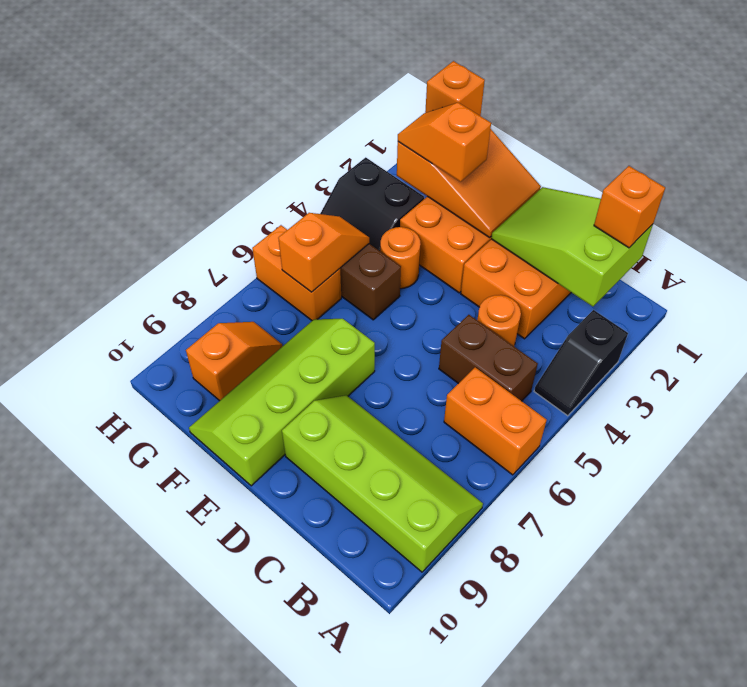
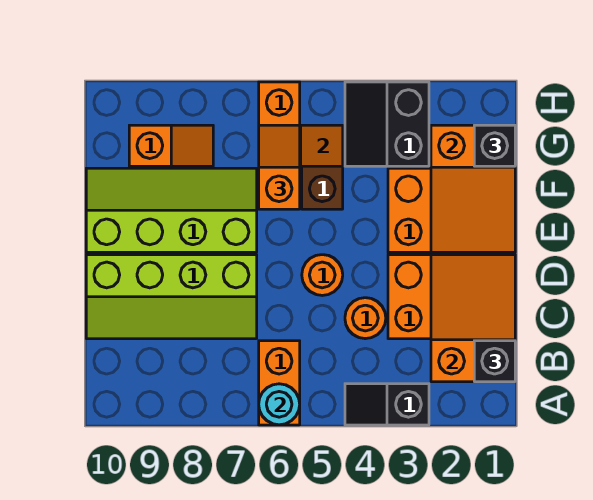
none -> cyan 1x1 round brick [259,384,300,425]
lime 2x4 slope [282,395,483,572] -> lime 2x4 slope turned to [86,255,257,339]
lime 2x3 slope [491,187,653,307] -> orange 2x3 slope [431,255,515,382]
orange 1x1 brick [594,166,665,248] -> black 1x1 brick [474,341,515,382]
brown 1x2 brick [439,315,538,401] -> none
orange 1x2 slope [398,103,491,182] -> orange 1x2 slope moved to [259,125,300,209]
orange 1x1 round brick [380,227,421,289] -> orange 1x1 round brick moved to [302,255,343,296]
orange 1x1 brick [425,61,485,116] -> black 1x1 brick [474,125,515,166]

